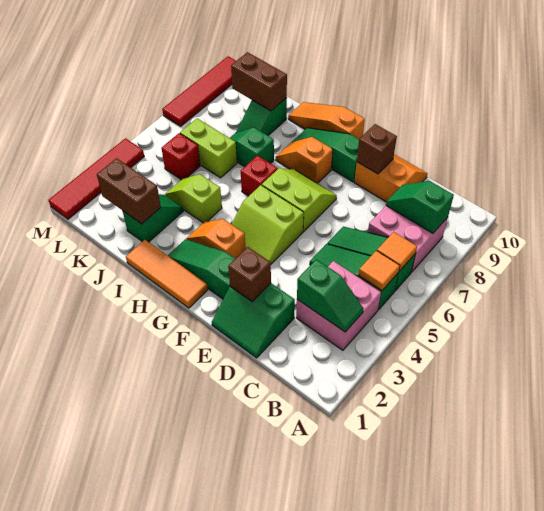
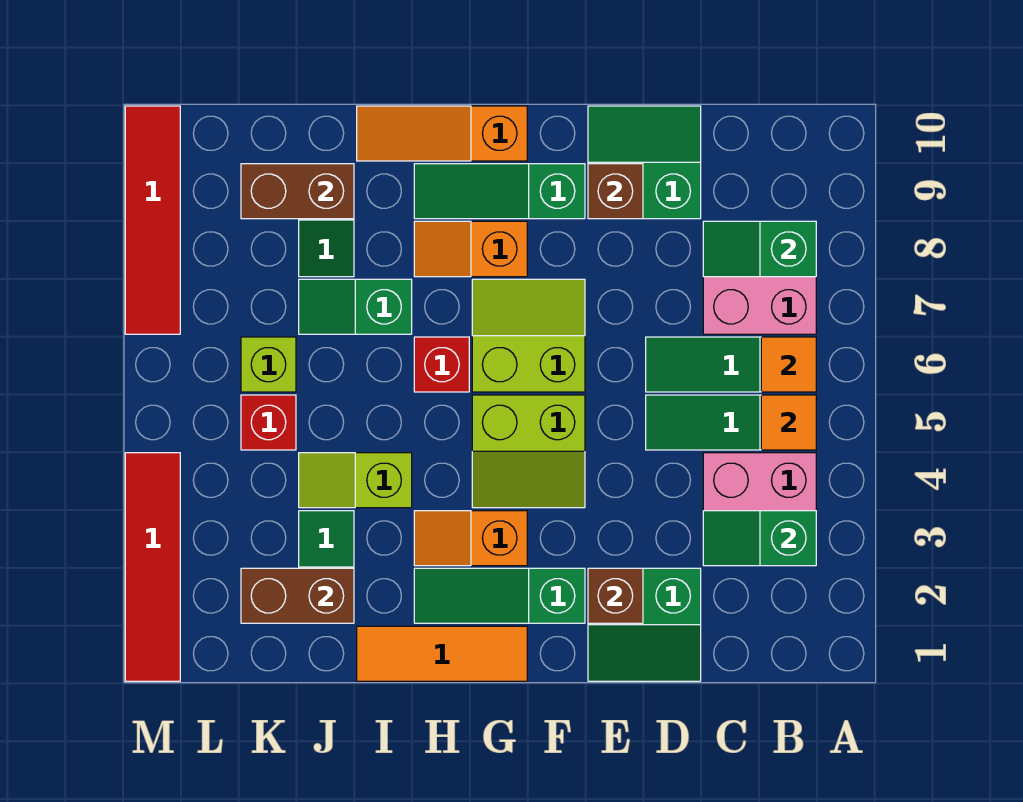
green 1x2 slope [297,259,364,332] -> green 1x2 slope turned to [703,511,816,566]
orange 2x2 slope [354,154,428,202] -> green 2x2 slope [588,106,701,219]
lime 1x2 brick [180,118,237,178] -> lime 1x1 brick [241,337,296,392]

